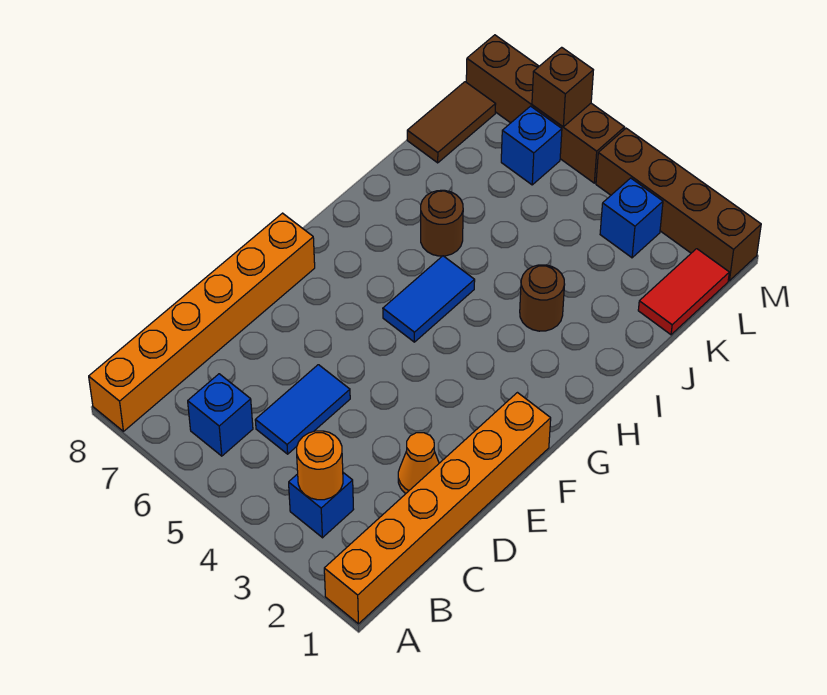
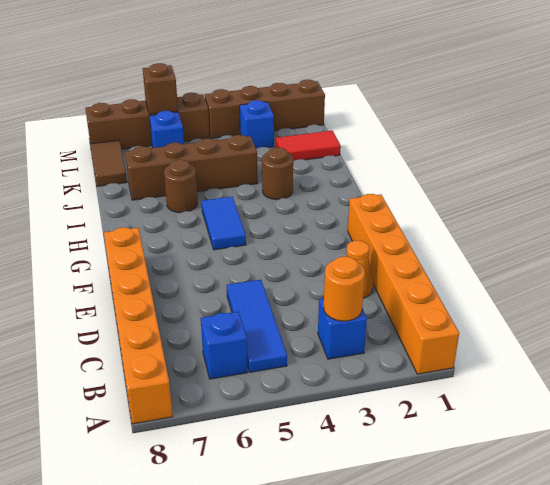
blue 1x2 tile [255,365,350,454] -> blue 1x3 tile [227,280,287,372]
none -> brown 1x4 brick [125,135,258,200]
red 1x2 tile [638,249,729,335] -> red 1x2 tile turned to [276,131,341,161]

